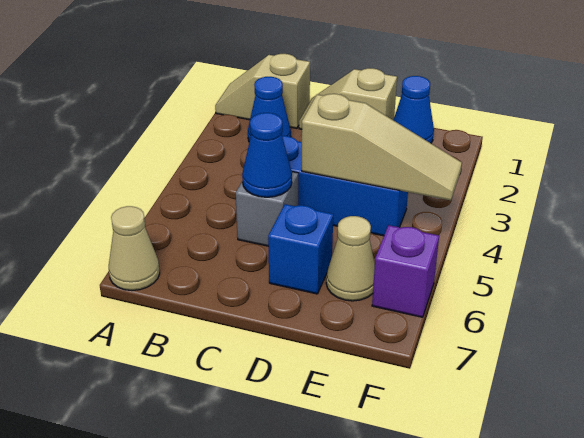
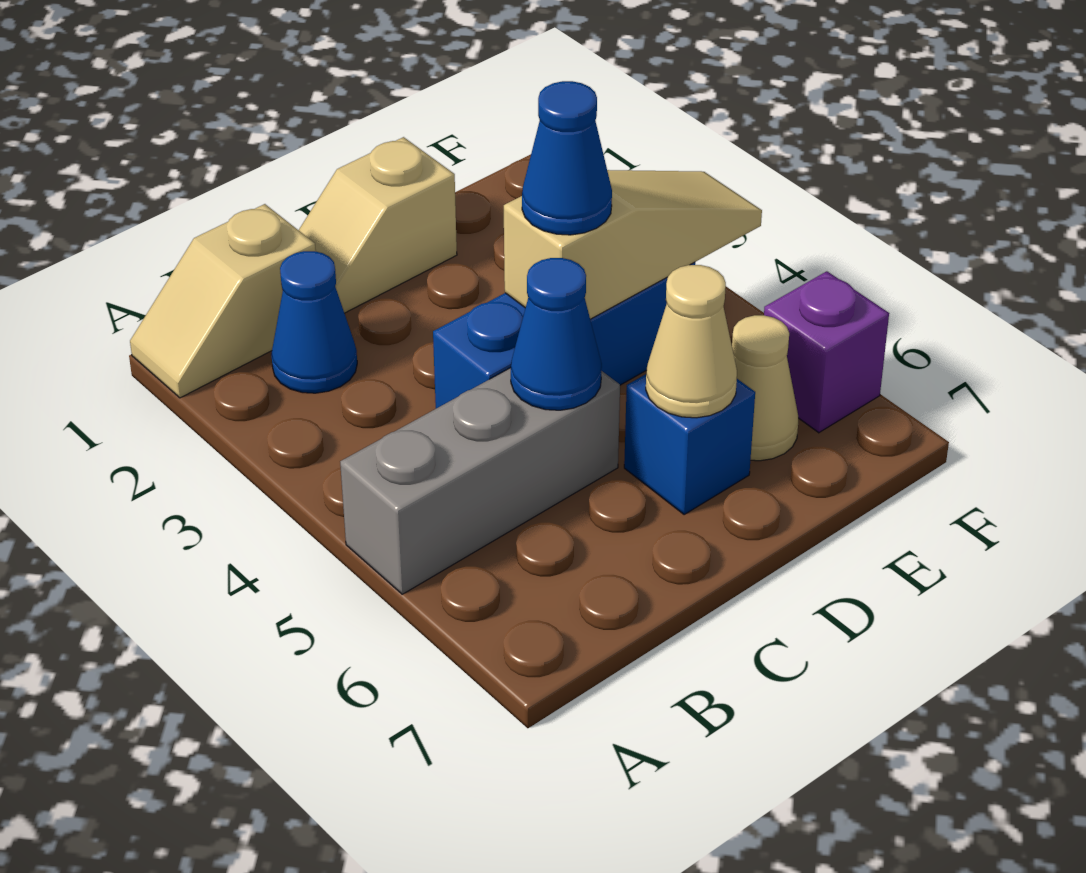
tan 1x1 cone [109,206,160,291] -> tan 1x1 cone moved to [646,265,737,418]
grey 1x1 brick [236,172,298,246] -> grey 1x3 brick [340,368,620,594]
blue 1x1 cone [394,76,434,143] -> blue 1x1 cone moved to [522,81,612,235]

